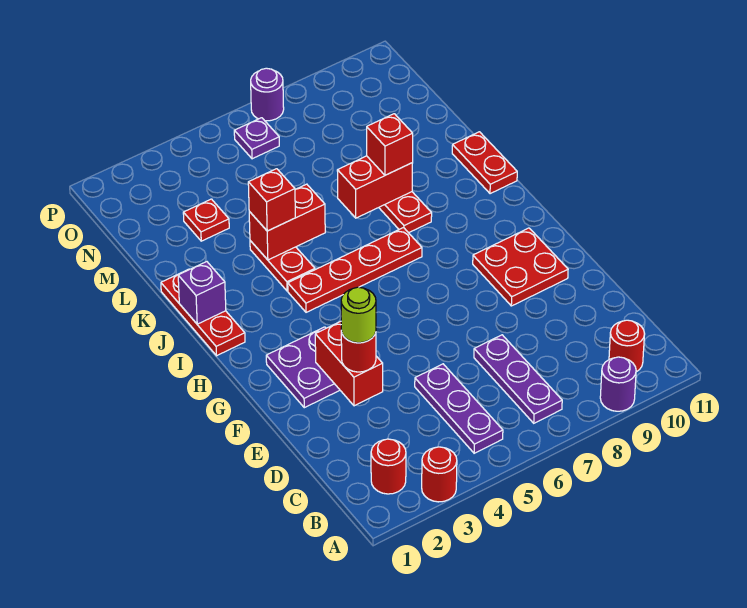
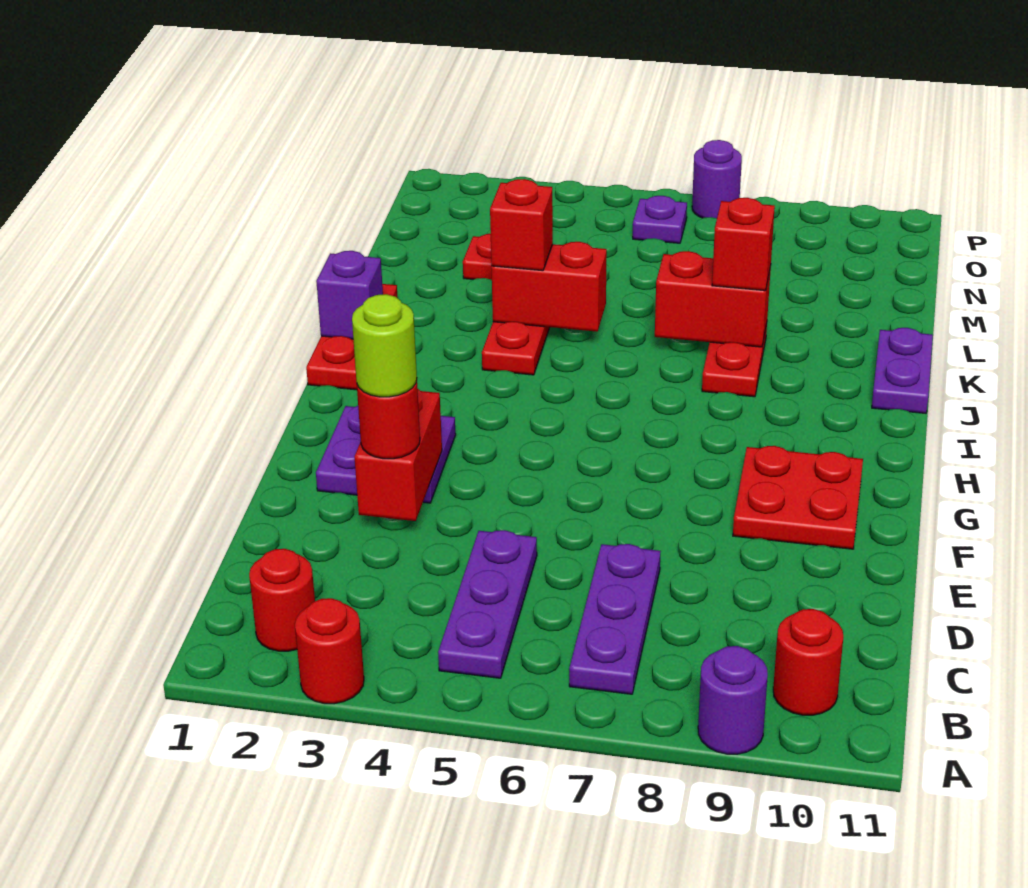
red 1x4 plate [288,228,422,312] -> none
red 1x2 plate [452,132,517,194] -> purple 1x2 plate [872,328,933,413]

